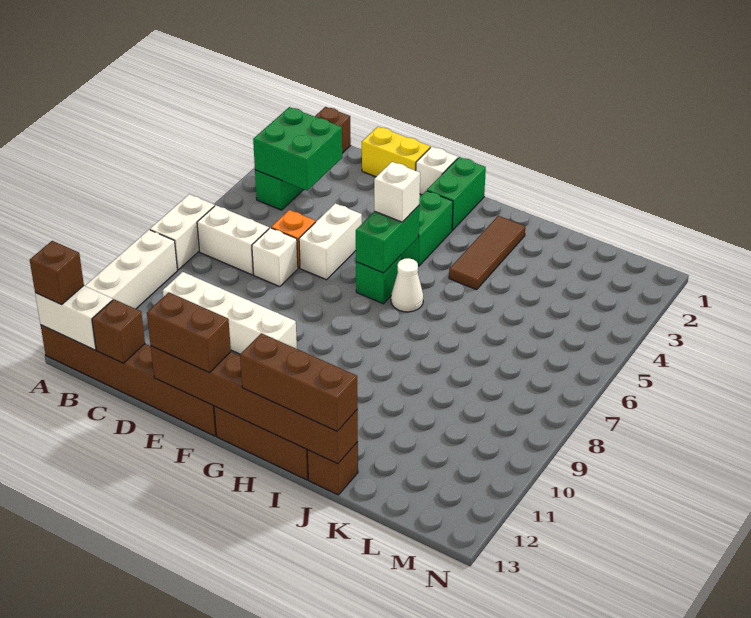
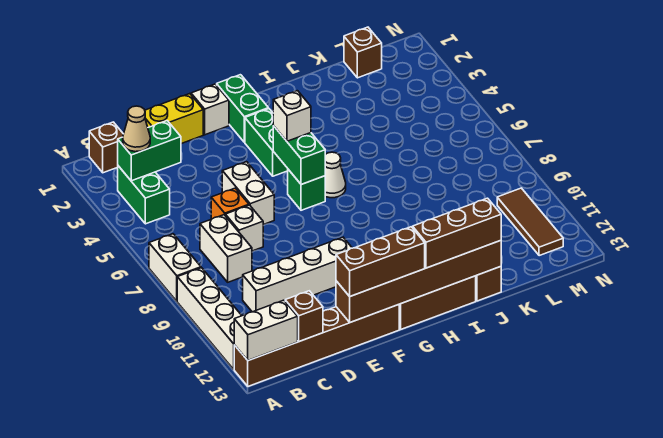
brown 1x1 brick [30,241,84,305] -> brown 1x1 brick moved to [344,27,382,78]
green 2x2 brick [253,107,342,190] -> green 1x2 brick [118,121,181,181]
none -> tan 1x1 cone [123,106,150,152]
white 1x2 brick [197,205,269,275] -> white 1x2 brick turned to [200,215,252,282]
brown 1x2 brick [147,292,231,373] -> brown 1x3 brick [336,227,425,296]
brown 1x3 tile [449,216,525,290] -> brown 1x3 tile moved to [497,188,563,256]

